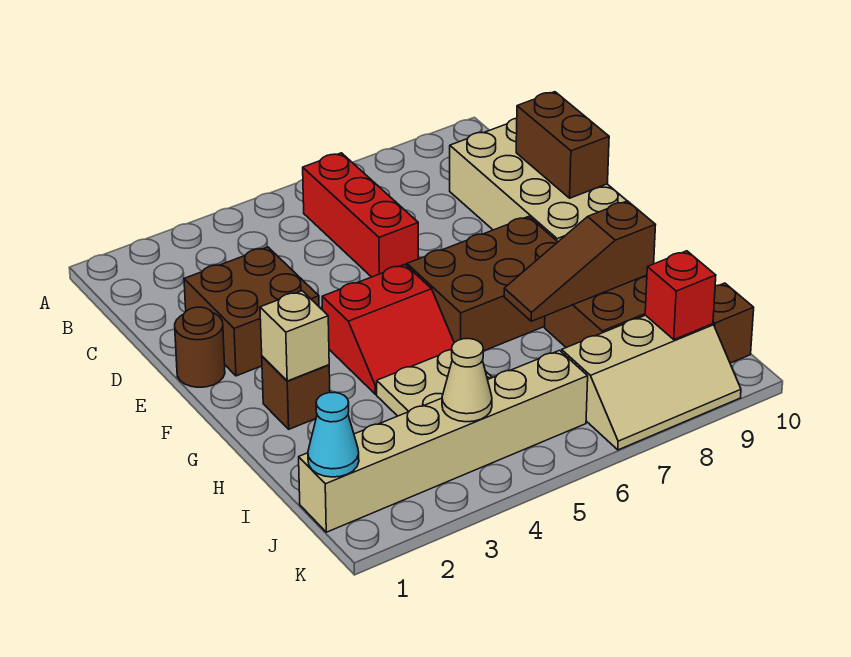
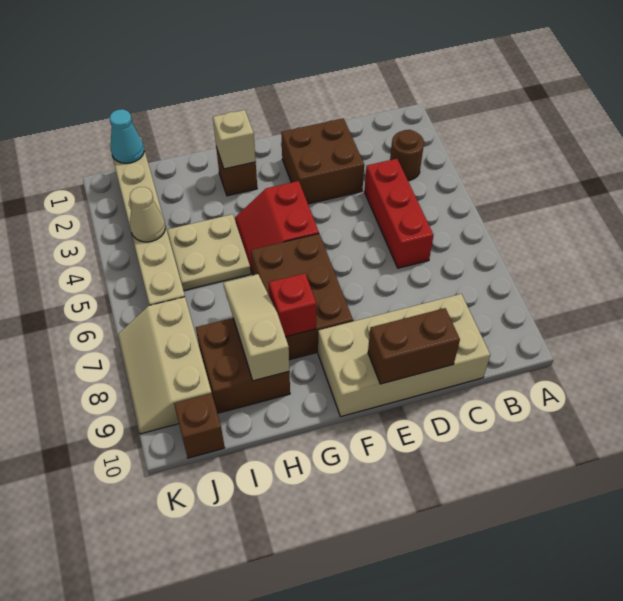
red 1x3 brick [303,153,418,277] -> red 1x3 brick turned to [364,159,434,268]
brown 1x1 round brick [175,307,225,387] -> brown 1x1 round brick moved to [390,130,424,181]
brown 1x3 slope [504,201,655,321] -> tan 1x3 slope [223,274,289,381]
red 1x1 brick [645,251,716,339] -> red 1x1 brick moved to [269,273,316,337]

